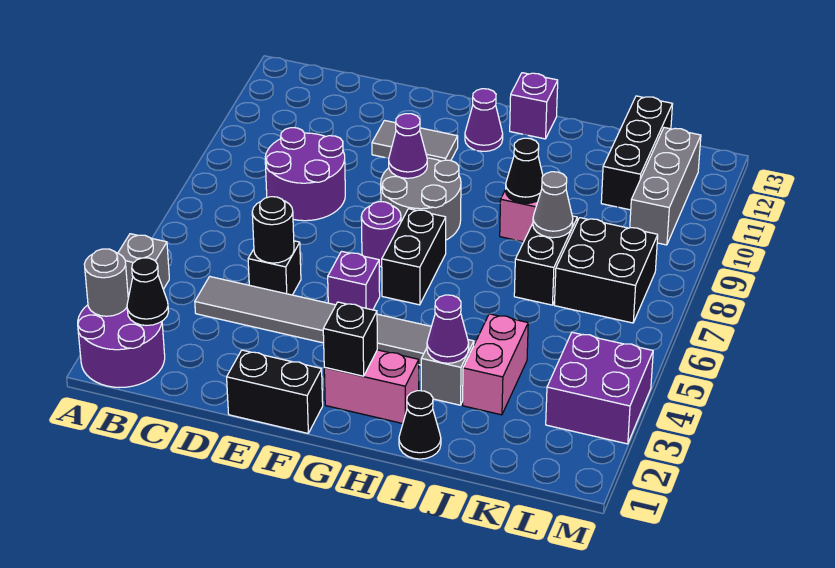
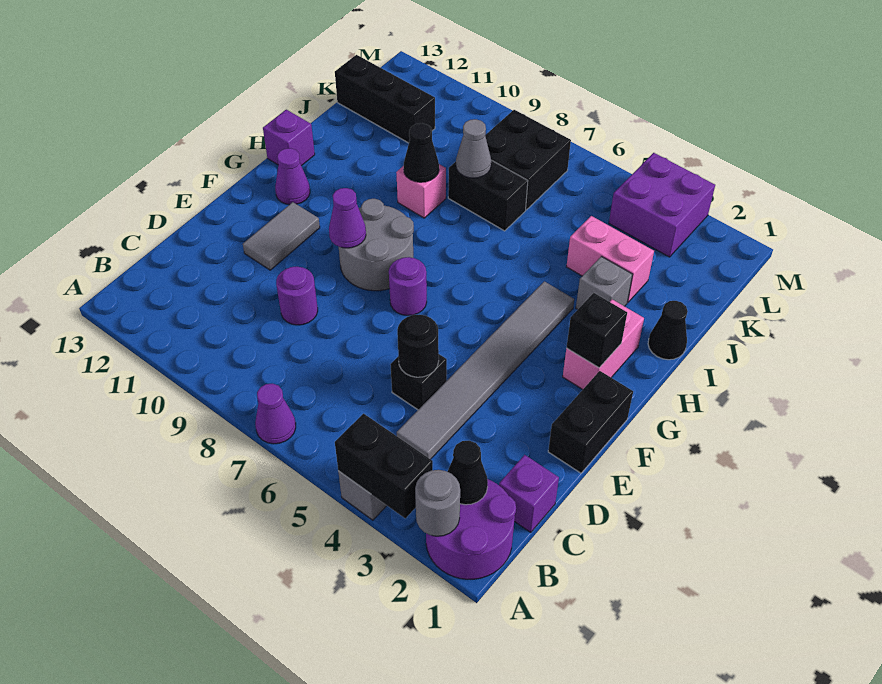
purple 2x2 round brick [265,128,345,221] -> purple 1x1 round brick [276,267,318,325]
purple 1x1 brick [328,251,380,310] -> purple 1x1 brick moved to [499,455,559,532]
black 1x2 brick [382,209,446,305] -> black 1x2 brick moved to [335,414,433,518]
purple 1x1 cone [427,295,469,363] -> purple 1x1 cone moved to [255,384,296,444]
grey 1x3 brick [630,128,701,245] -> none

